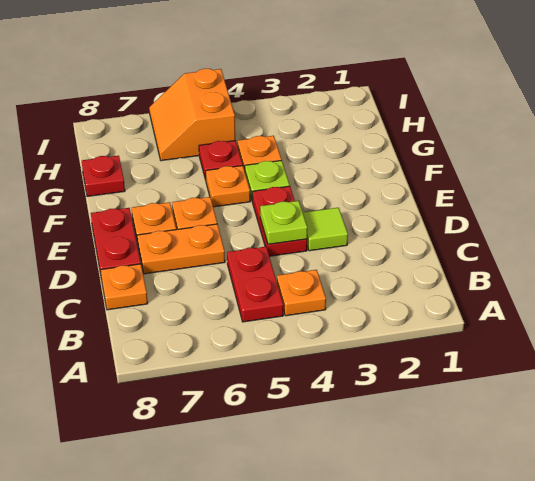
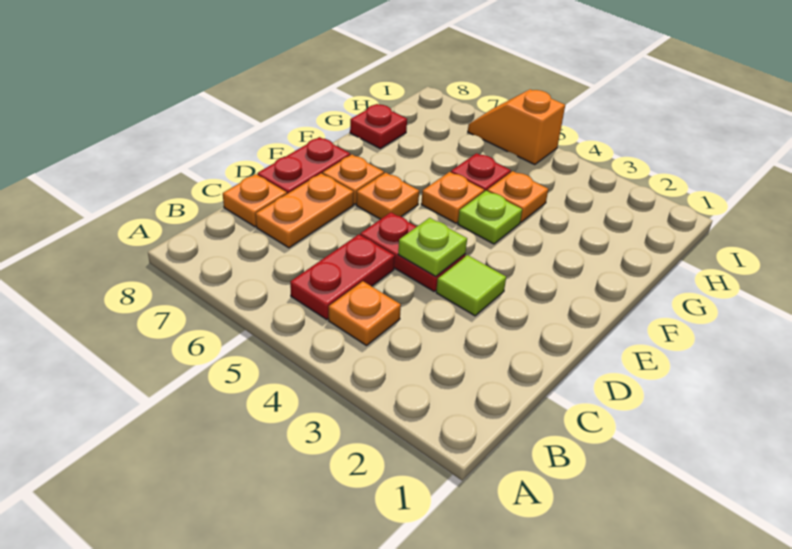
red 1x2 plate [252,186,307,256] -> red 1x2 plate turned to [360,212,465,291]
orange 1x2 plate [137,224,225,274] -> orange 1x2 plate turned to [256,173,353,248]
orange 2x2 slope [149,69,235,161] -> orange 1x2 slope [468,89,565,165]

